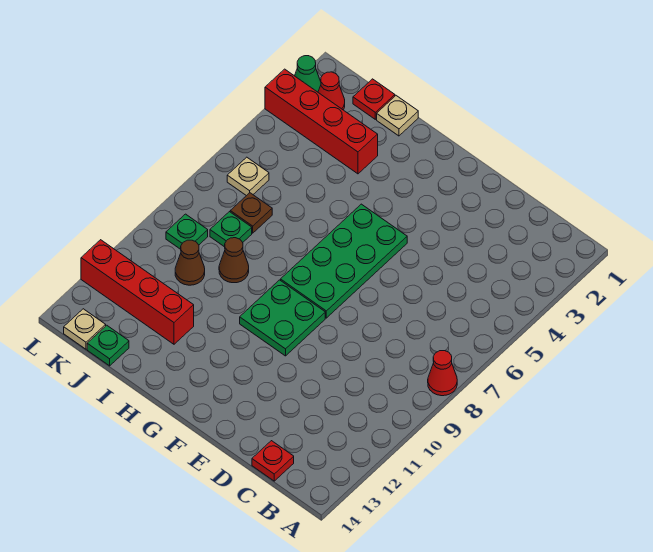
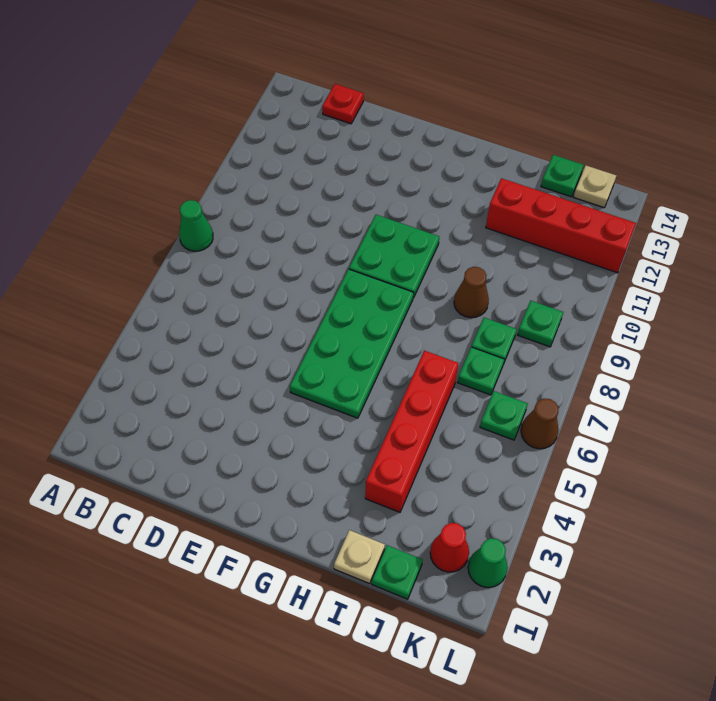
red 1x1 cone [428,351,457,396] -> green 1x1 cone [179,200,213,251]
red 1x4 brick [265,69,378,174] -> red 1x4 brick turned to [365,351,458,512]
red 1x1 plate [353,79,395,119] -> green 1x1 plate [372,545,423,599]
brown 1x1 plate [230,193,272,233] -> green 1x1 plate [457,347,504,395]
brown 1x1 cone [175,240,205,285] -> brown 1x1 cone moved to [521,398,559,449]
tan 1x1 plate [227,157,269,196] -> green 1x1 plate [480,391,528,440]

